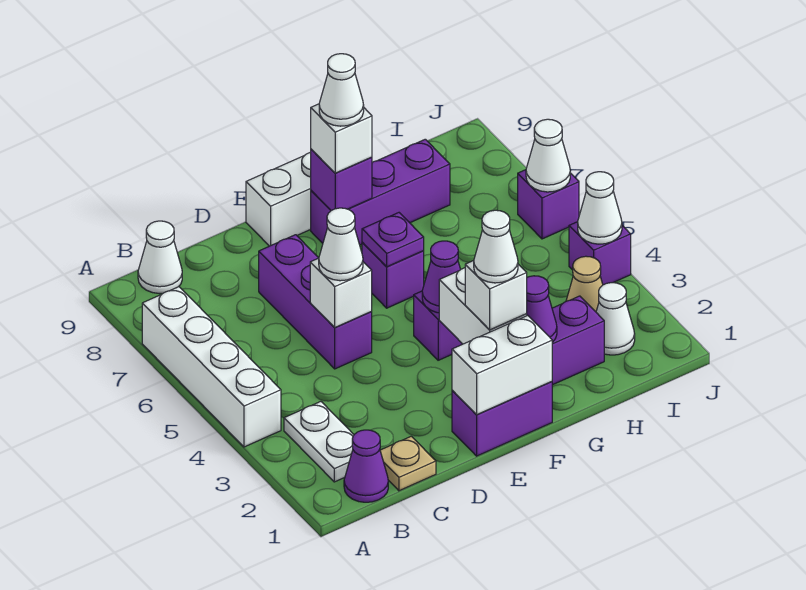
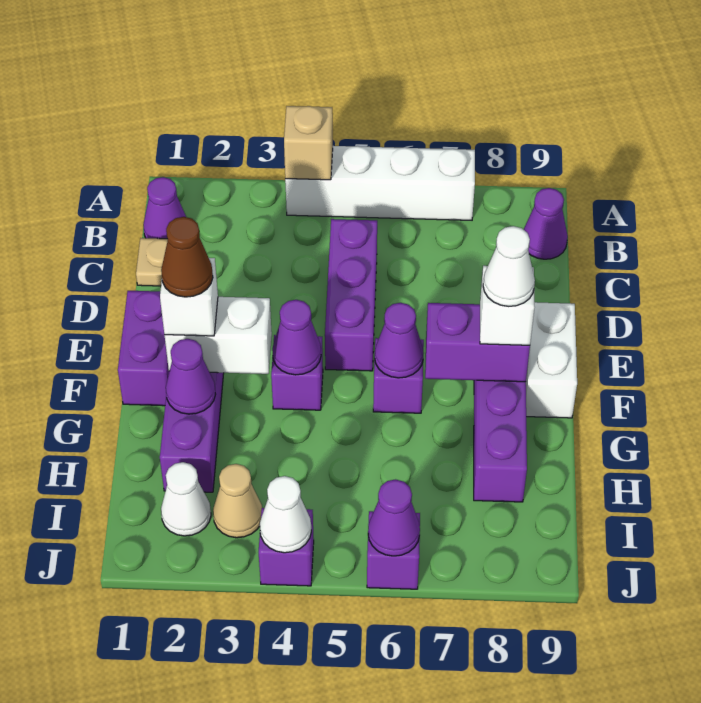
none -> tan 1x1 brick [284,106,333,180]
white 1x2 plate [284,402,354,482] -> none
white 1x1 cone [138,221,182,294] -> purple 1x1 cone [524,188,568,259]
purple 1x3 brick [259,235,372,369] -> purple 1x3 brick turned to [325,219,377,371]
white 1x1 brick [310,258,372,328] -> none
white 1x1 cone [319,208,363,281] -> none
white 1x2 brick [452,315,552,414] -> none
white 1x1 cone [474,210,518,283] -> brown 1x1 cone [161,217,213,297]
purple 1x1 plate [362,213,424,267] -> purple 1x1 cone [375,303,423,378]
purple 1x1 brick [311,149,372,210] -> purple 1x2 brick [425,303,530,382]
white 1x1 cone [526,119,570,192] -> purple 1x1 cone [368,479,420,556]

